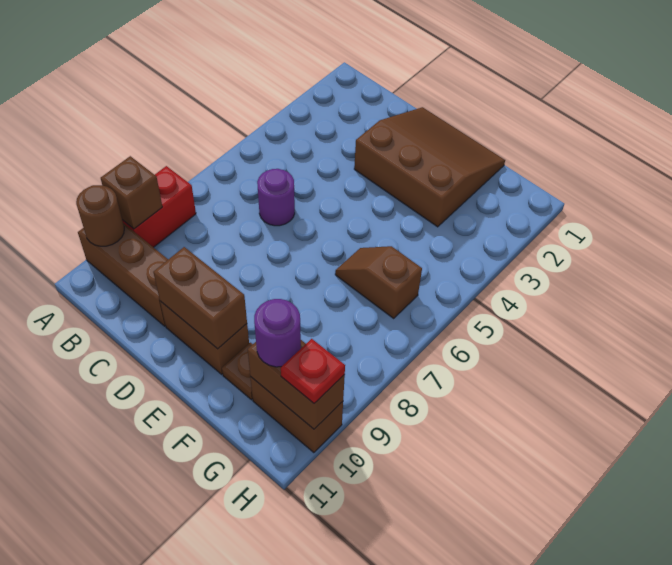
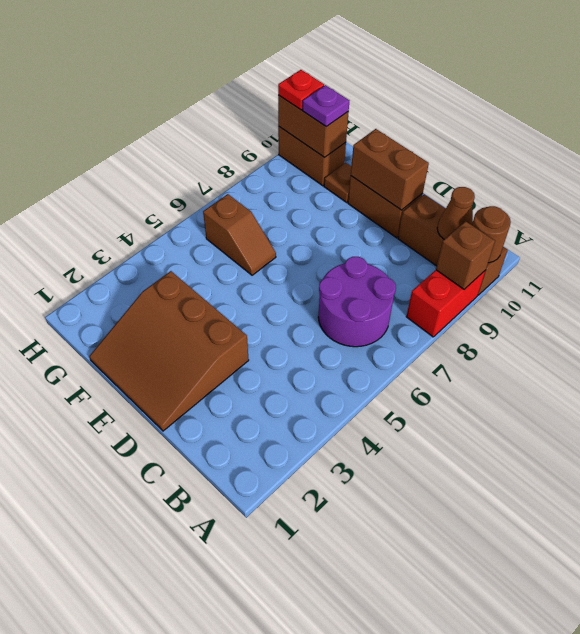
none -> brown 1x1 cone [437,187,475,239]
purple 1x1 round brick [257,169,295,226] -> purple 2x2 round brick [318,257,396,347]
purple 1x1 round brick [254,299,301,367] -> purple 1x1 plate [302,85,349,127]

